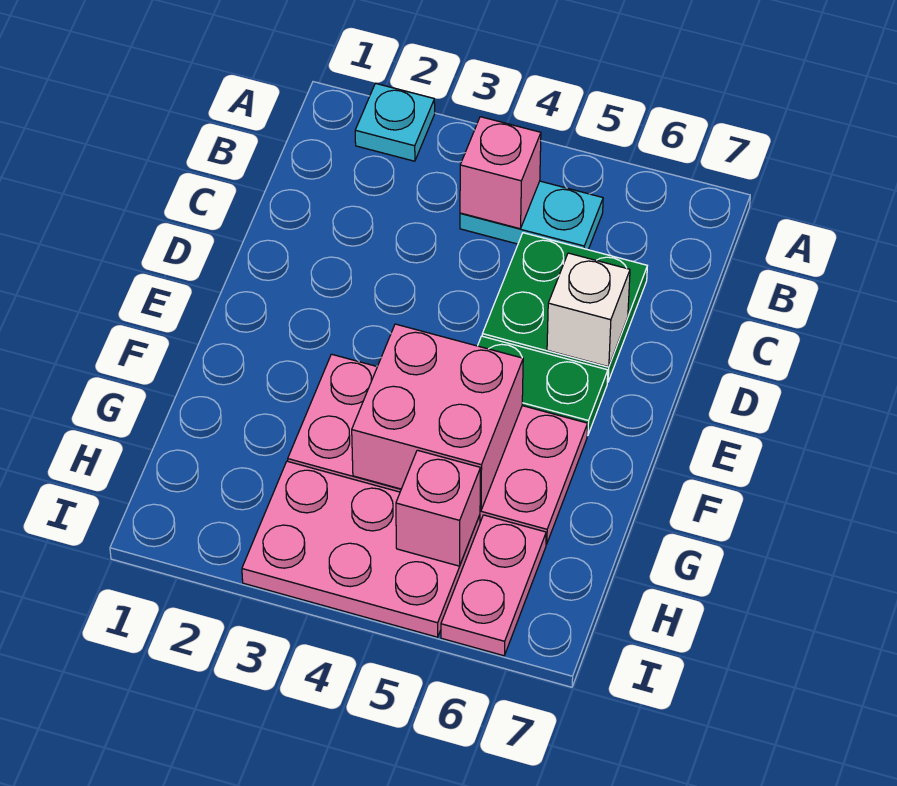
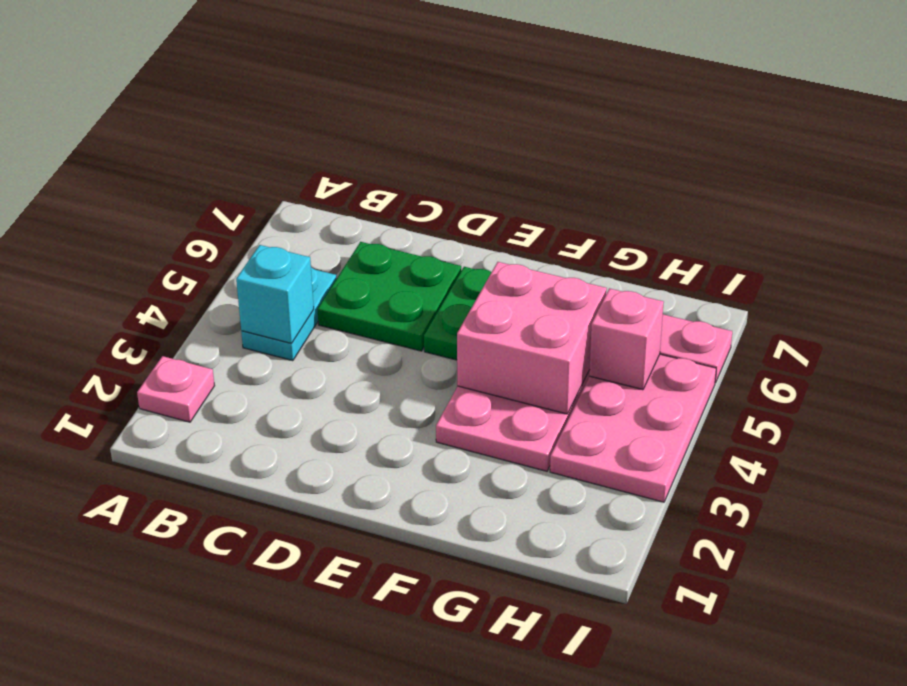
cyan 1x1 plate [355,83,435,161] -> pink 1x1 plate [137,356,215,422]
pink 1x1 brick [460,117,541,229] -> cyan 1x1 brick [236,245,314,343]
white 1x1 brick [547,253,630,367] -> none

